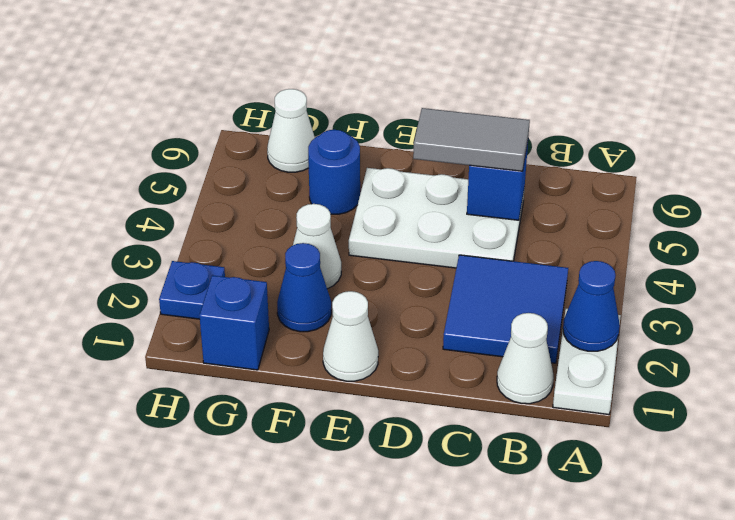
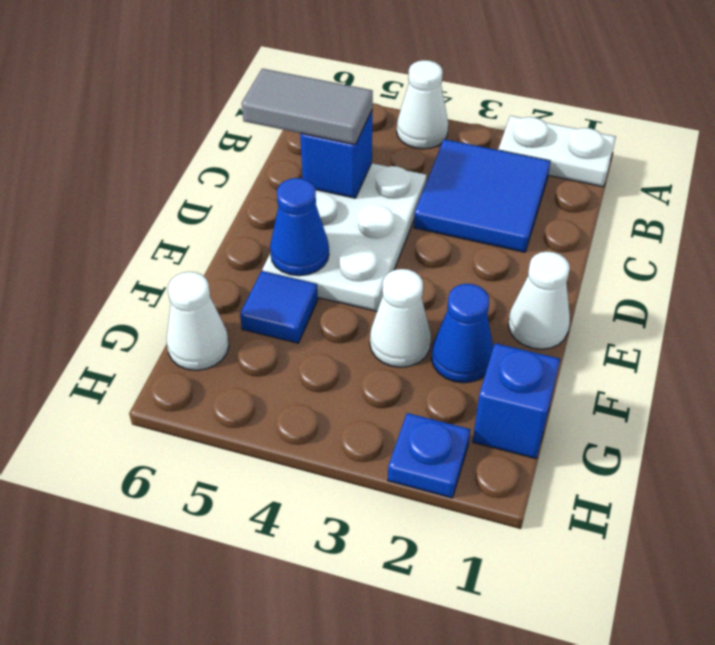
blue 1x1 cone [563,261,620,351] -> blue 1x1 cone moved to [270,178,329,276]
white 1x1 cone [497,313,554,404] -> white 1x1 cone moved to [397,60,448,149]
grey 1x2 tile [413,108,530,171] -> grey 1x2 tile turned to [242,69,373,145]
blue 1x1 round brick [308,130,360,214] -> blue 1x1 tile [240,271,318,343]

